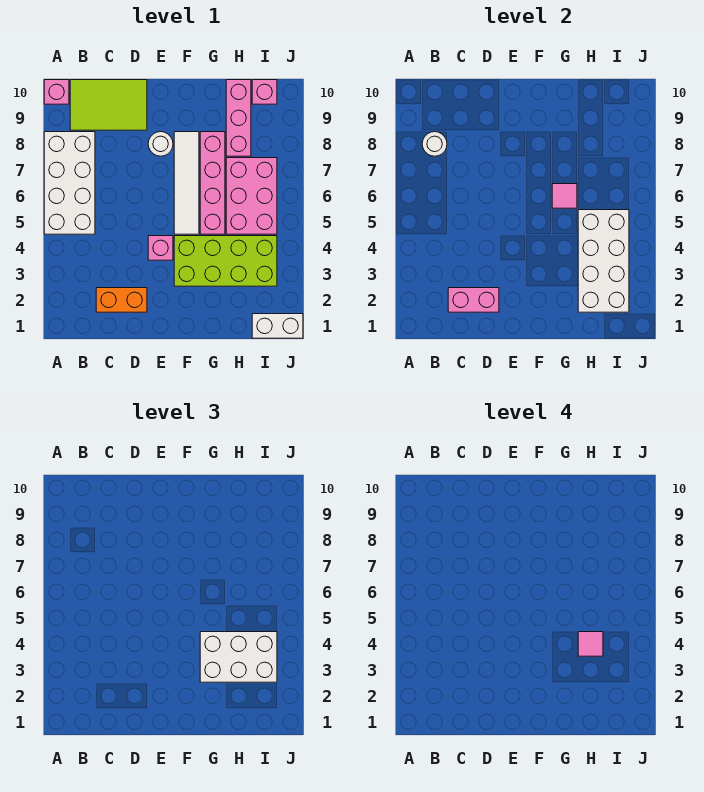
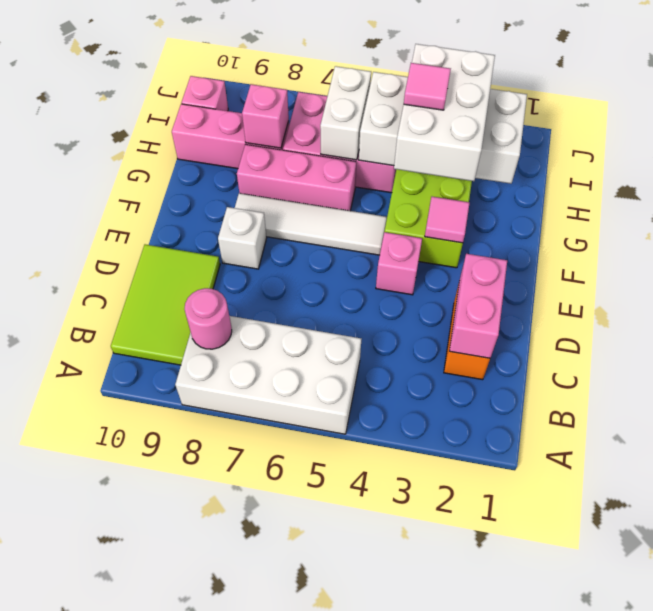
pink 1x1 brick [44,80,69,104] -> pink 1x1 brick moved to [242,84,289,148]
white 1x1 round brick [422,132,447,156] -> pink 1x1 round brick [185,288,232,349]
white 1x1 round brick [148,132,173,156] -> white 1x1 brick [218,207,267,269]
pink 1x4 brick [200,132,225,234] -> pink 1x3 brick [237,144,356,211]
pink 1x1 tile [552,184,577,208] -> pink 1x1 tile moved to [425,197,469,243]
white 1x2 brick [252,314,303,338] -> white 1x2 brick moved to [320,66,371,160]

